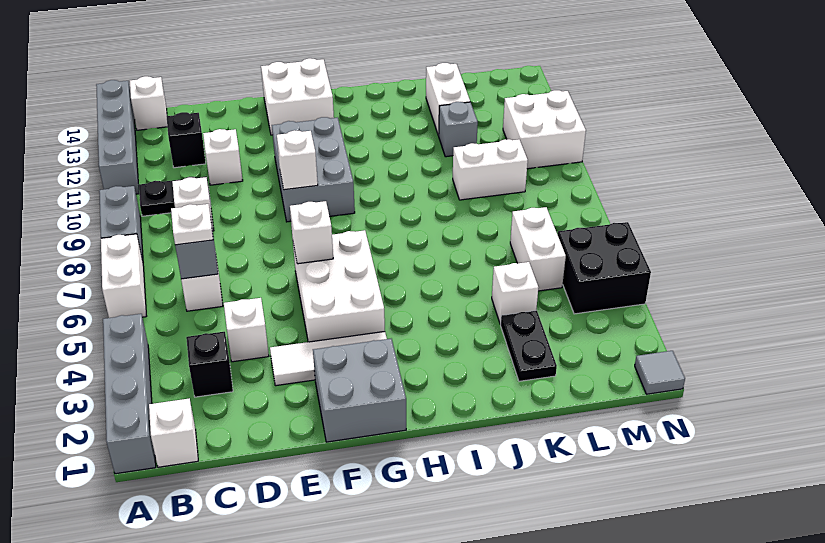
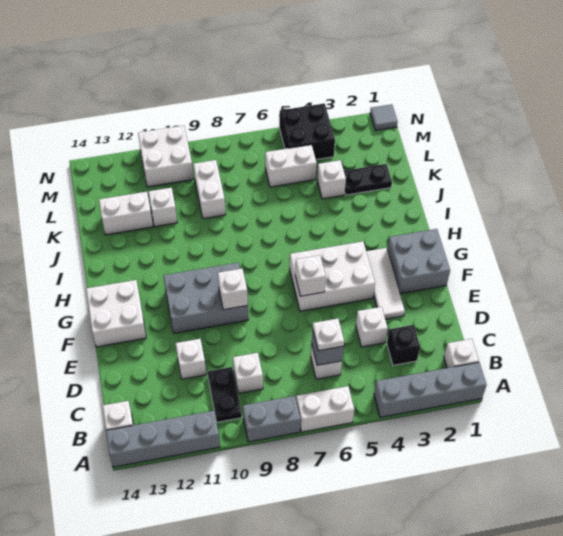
black 1x1 brick [166,112,206,168] -> none
grey 1x1 brick [439,102,478,157] -> white 1x1 brick [149,188,177,227]

